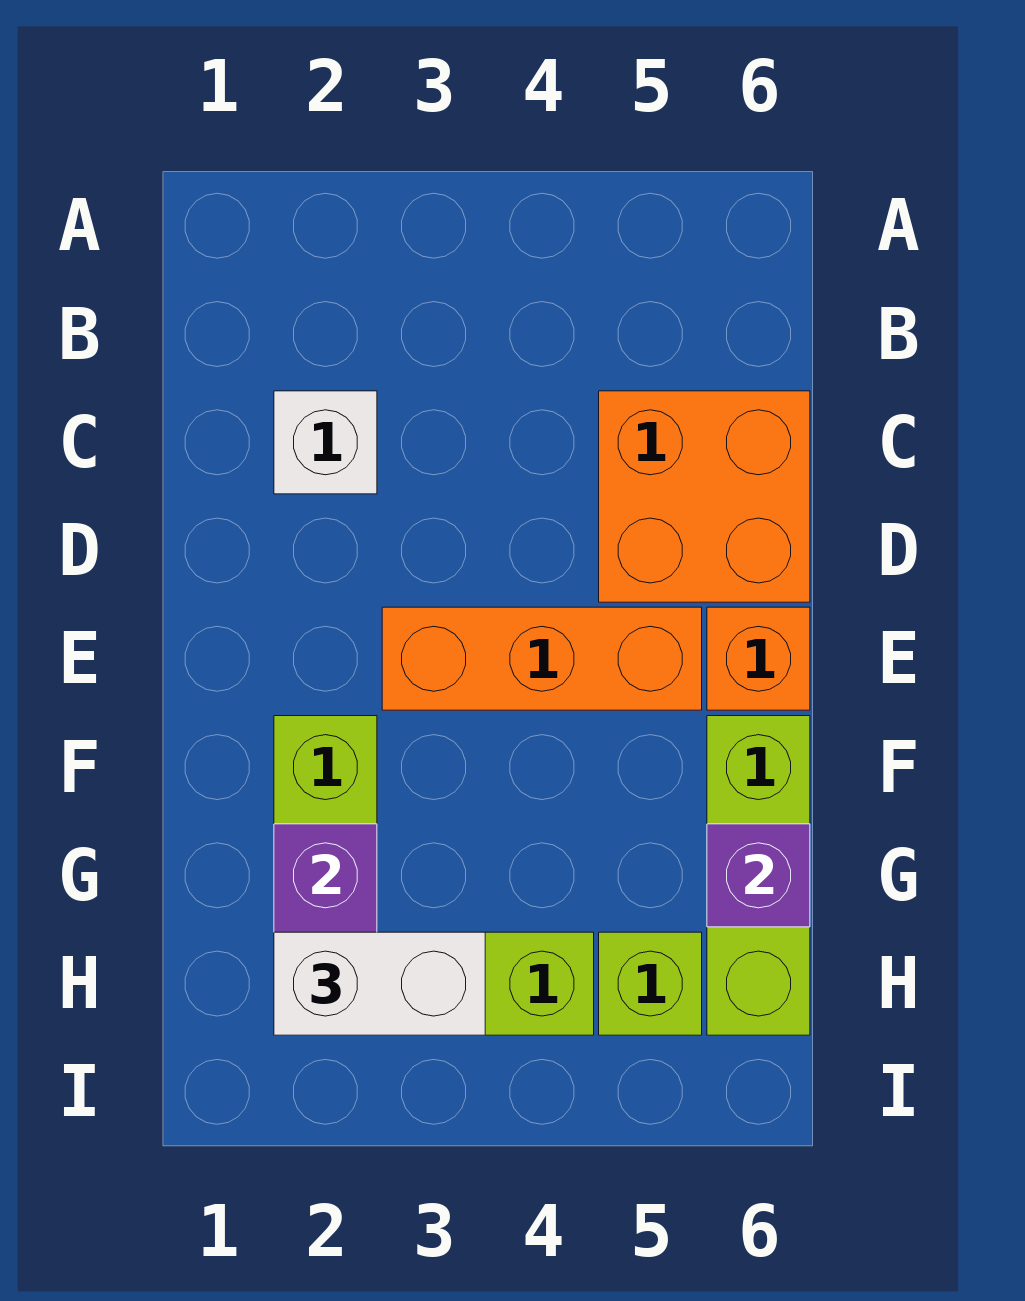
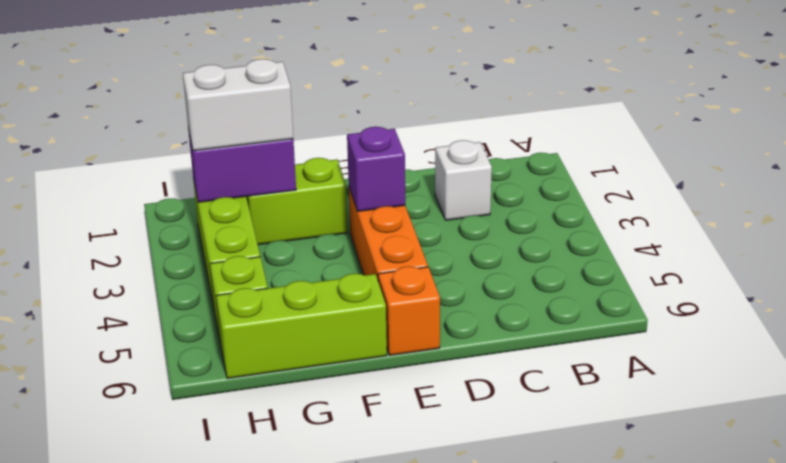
orange 2x2 brick [599,391,810,602] -> none
purple 1x1 brick [707,824,810,927] -> purple 1x1 brick moved to [347,127,405,211]
white 1x2 brick [274,932,485,1035] -> white 1x2 brick turned to [183,59,293,151]

